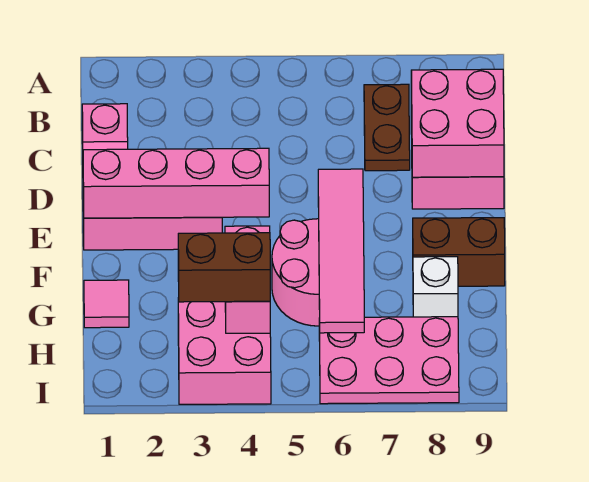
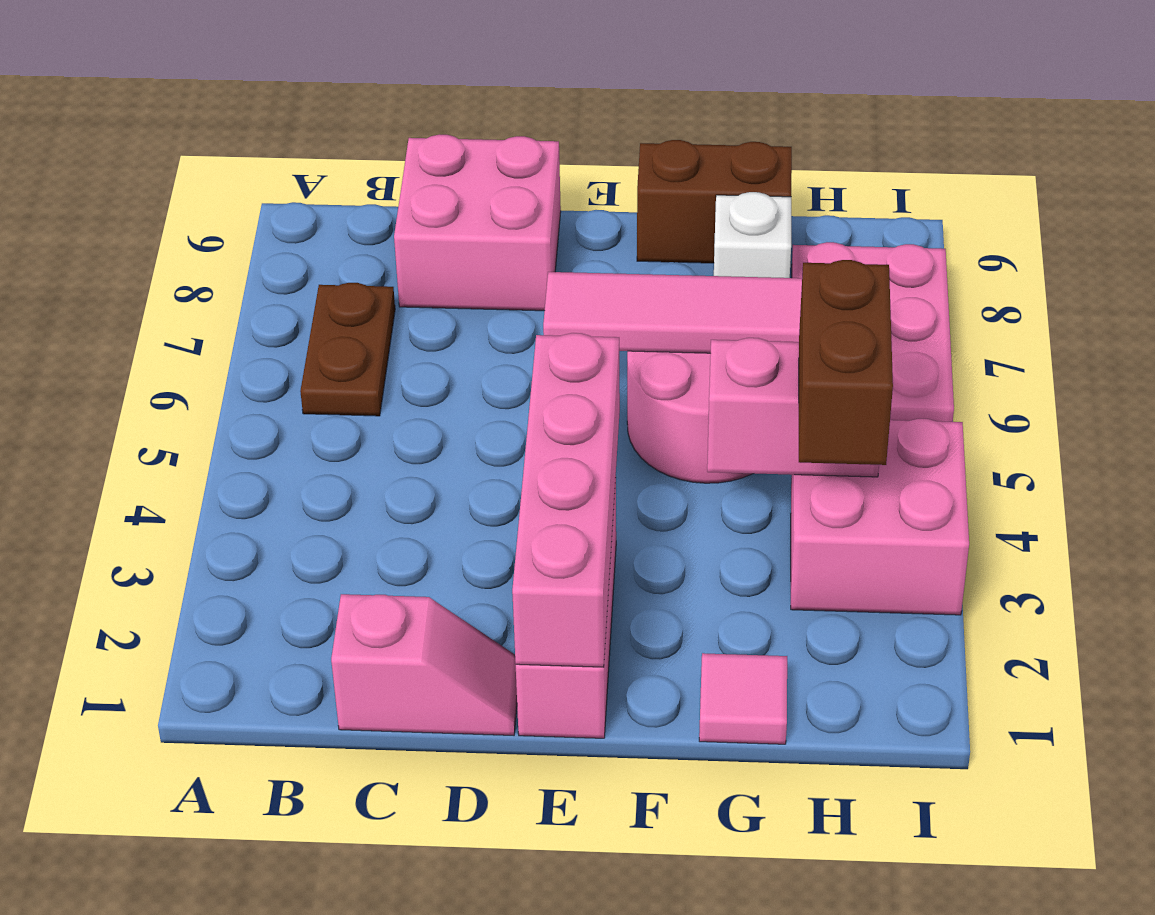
brown 1x2 plate [364,84,410,171] -> brown 1x2 plate turned to [300,283,395,416]
pink 2x2 brick [411,69,504,177] -> none
brown 1x2 brick [413,218,505,286] -> brown 1x2 brick turned to [637,140,792,263]

